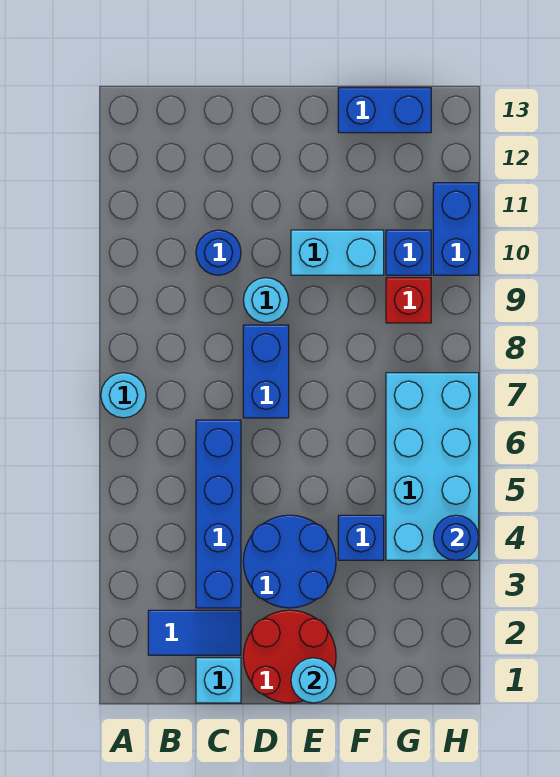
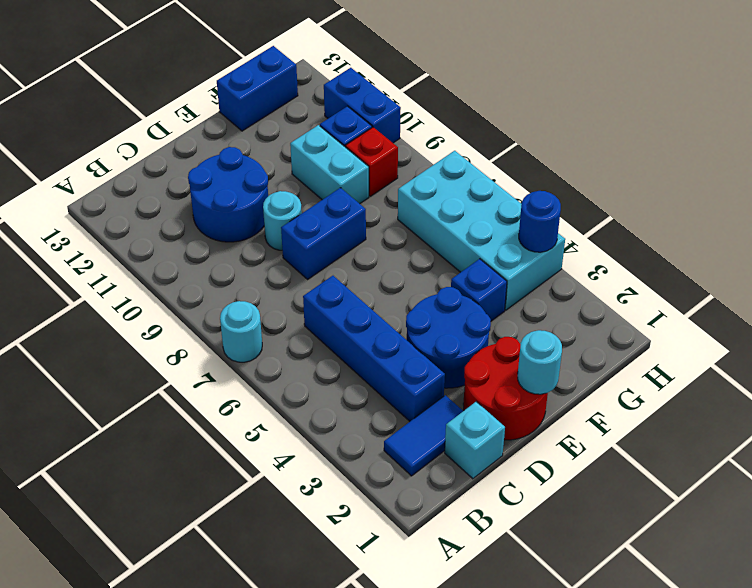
blue 1x1 round brick [196,230,241,275] -> blue 2x2 round brick [188,147,268,242]
blue 1x2 brick [243,325,289,418] -> blue 1x2 brick turned to [281,188,366,279]
cyan 1x2 brick [291,230,384,275] -> cyan 1x2 brick turned to [290,125,369,204]

